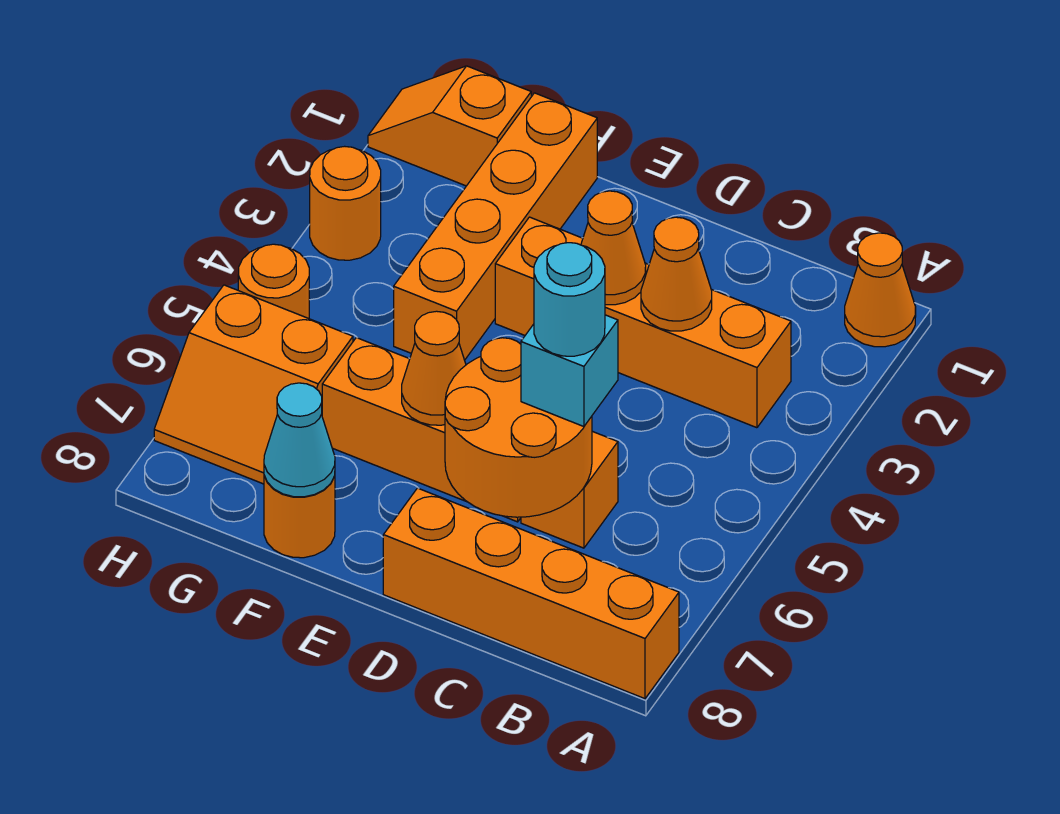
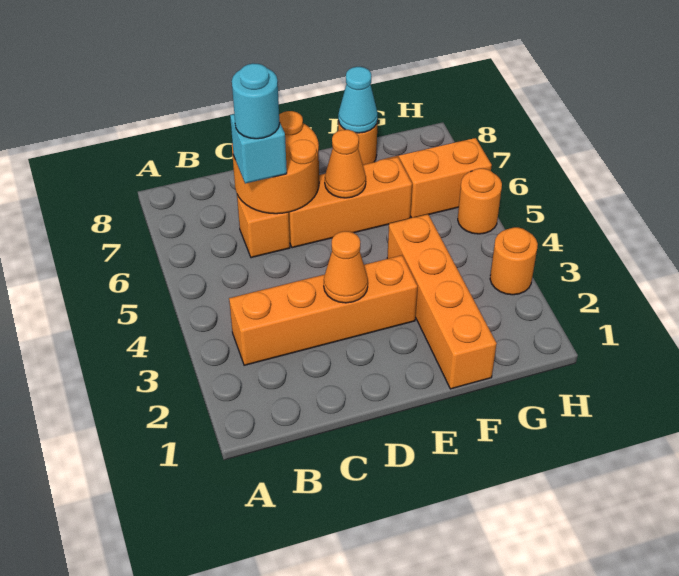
orange 1x1 cone [845,233,916,347] -> none
orange 1x4 brick [383,488,679,699] -> none
orange 1x1 cone [641,217,712,331] -> none
orange 1x2 slope [368,66,531,186] -> none

